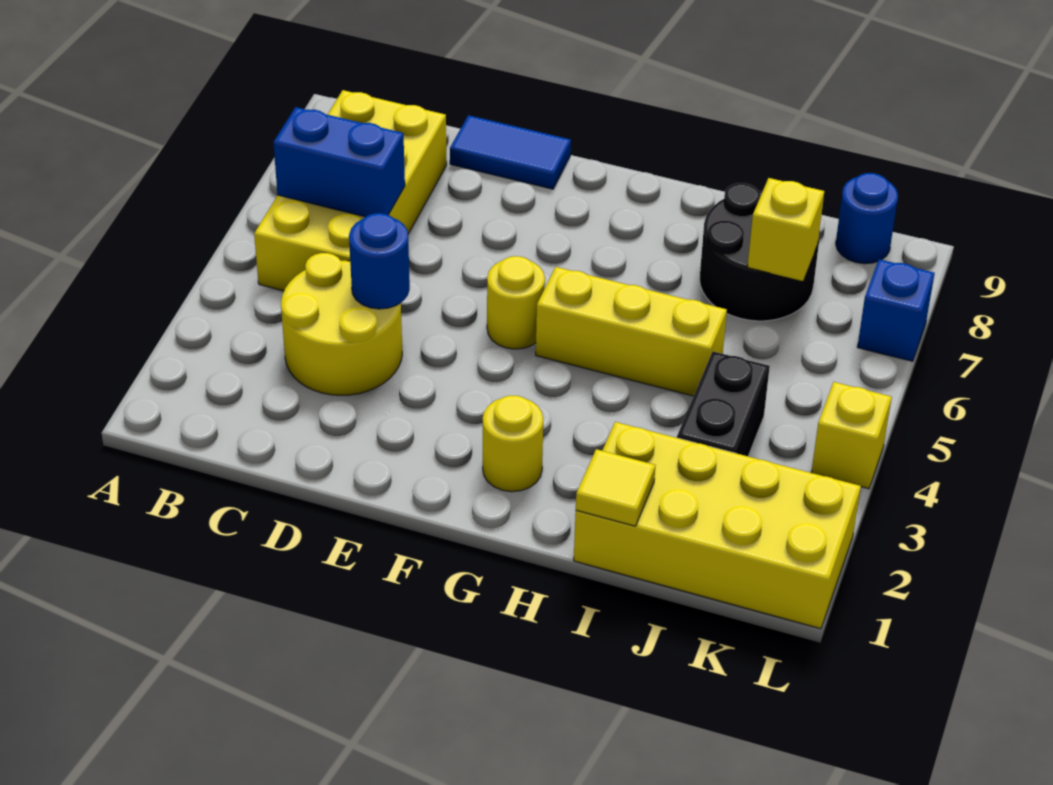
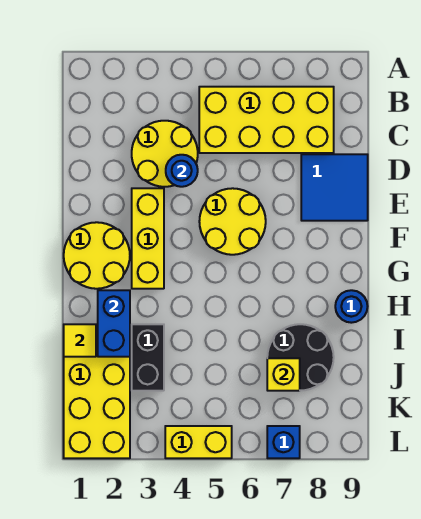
blue 1x2 brick [273,107,405,217] -> blue 1x2 brick moved to [98,290,130,357]
blue 1x2 tile [450,115,571,189] -> blue 2x2 tile [301,154,368,221]
yellow 1x1 round brick [487,256,545,349] -> yellow 2x2 round brick [199,188,266,255]
yellow 1x1 round brick [483,396,543,492] -> yellow 2x2 round brick [64,222,130,289]
yellow 1x3 brick [536,267,727,396] -> yellow 1x3 brick moved to [132,188,164,289]
black 1x2 brick [677,352,770,456] -> black 1x2 brick turned to [132,324,164,391]
blue 1x1 round brick [836,173,898,264] -> blue 1x1 round brick moved to [335,290,368,323]
yellow 1x1 brick [811,382,892,489] -> yellow 1x2 brick [165,426,232,458]

